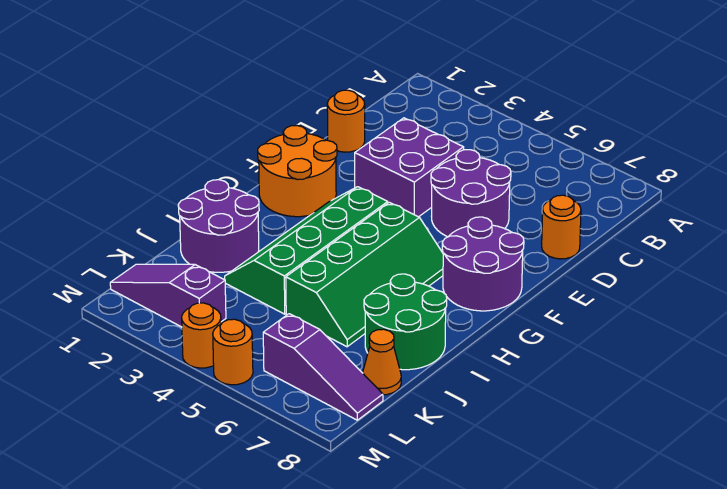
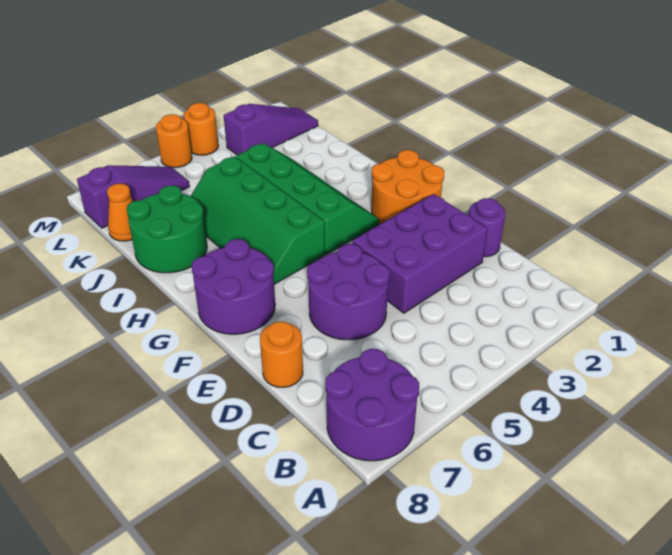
orange 1x1 round brick [327,90,365,152] -> purple 1x1 round brick [469,198,505,257]
purple 2x2 brick [355,118,464,217] -> purple 2x3 brick [353,194,488,313]
purple 2x2 round brick [178,180,259,272] -> purple 2x2 round brick moved to [325,349,419,461]
purple 1x3 slope [263,314,383,420] -> purple 1x3 slope turned to [77,165,190,228]

